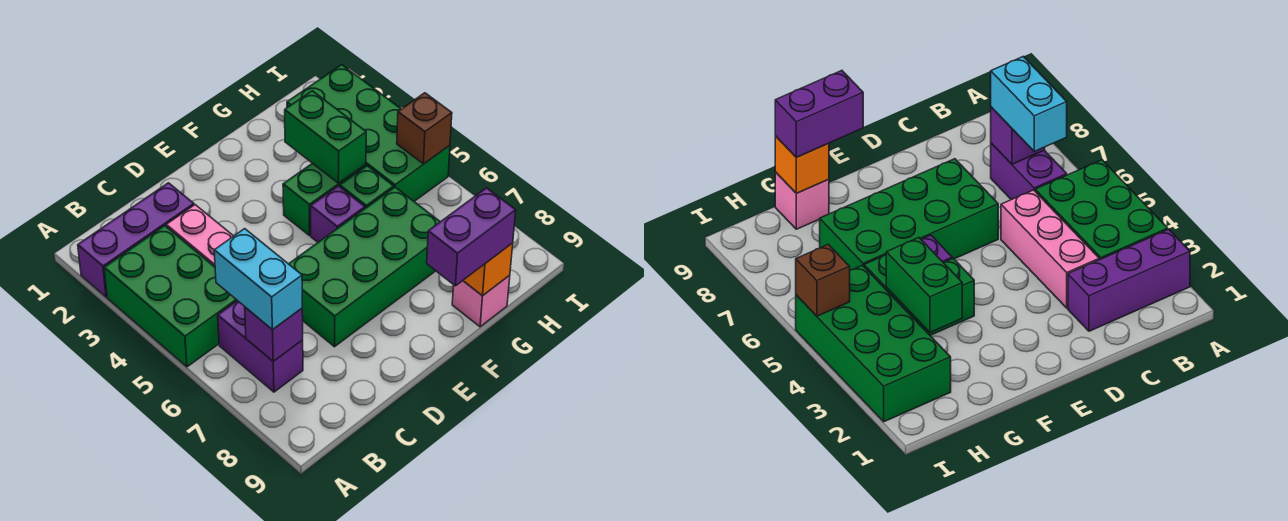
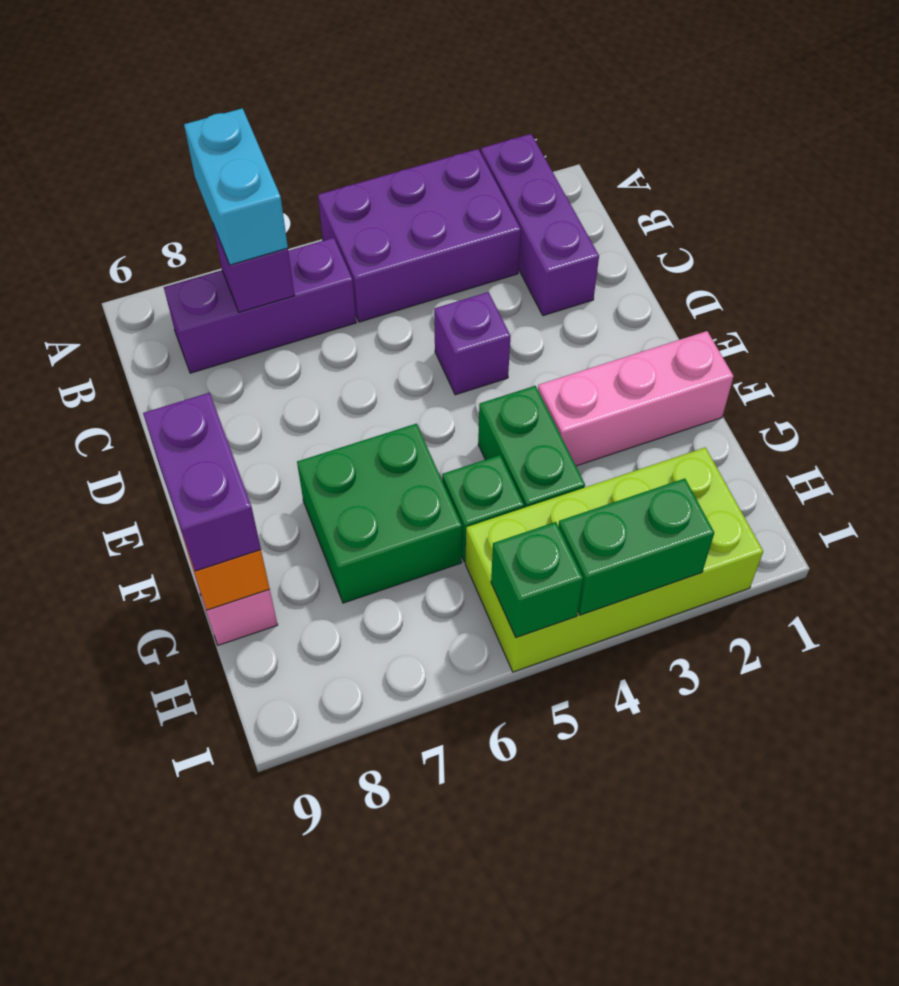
green 2x3 brick [104,226,237,367] -> purple 2x3 brick [318,149,521,322]
purple 1x2 brick [218,301,303,392] -> purple 1x3 brick [164,238,356,373]
cyan 1x2 brick [214,229,302,330] -> cyan 1x2 brick turned to [184,108,288,265]
pink 1x3 brick [166,205,233,267] -> pink 1x3 brick moved to [538,331,734,466]
green 2x4 brick [289,187,440,347] -> green 2x2 brick [297,424,462,603]
purple 1x1 brick [311,186,365,242] -> purple 1x1 brick moved to [434,292,510,395]
green 1x2 brick [285,91,366,183] -> green 1x2 brick moved to [558,479,714,615]
green 2x4 brick [287,65,450,201] -> lime 2x4 brick [465,447,763,672]
brown 1x1 brick [397,93,452,164] -> green 1x1 brick [491,522,583,638]

